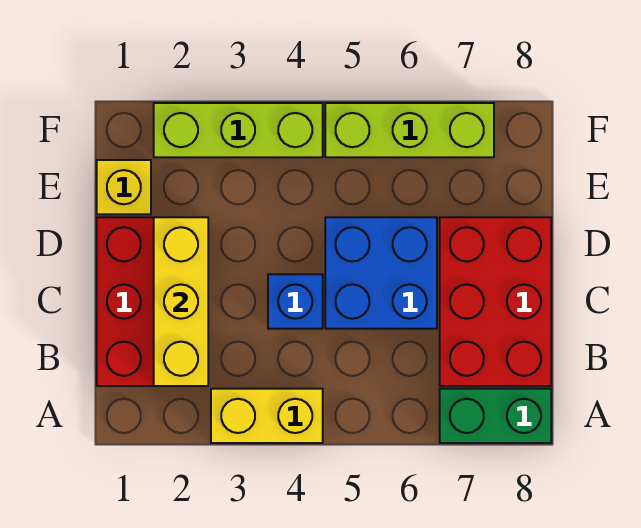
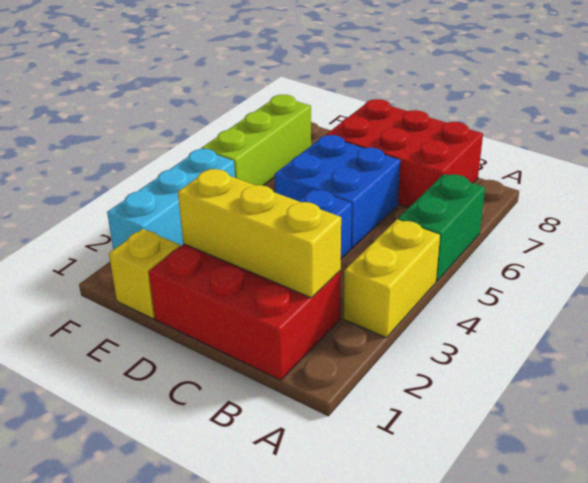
green 1x2 brick [440,389,551,443] -> green 1x2 brick moved to [398,174,485,282]
lime 1x3 brick [154,103,323,157] -> cyan 1x3 brick [107,149,235,250]

